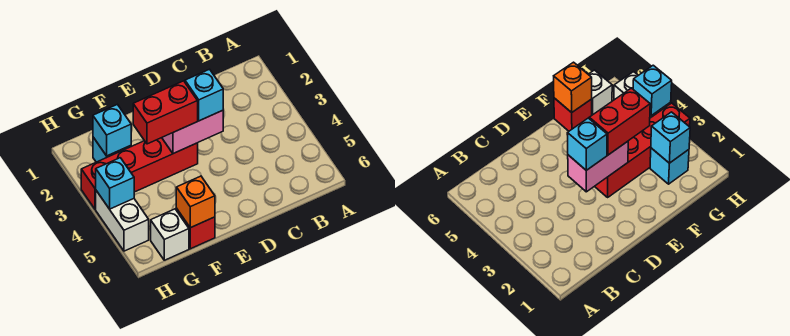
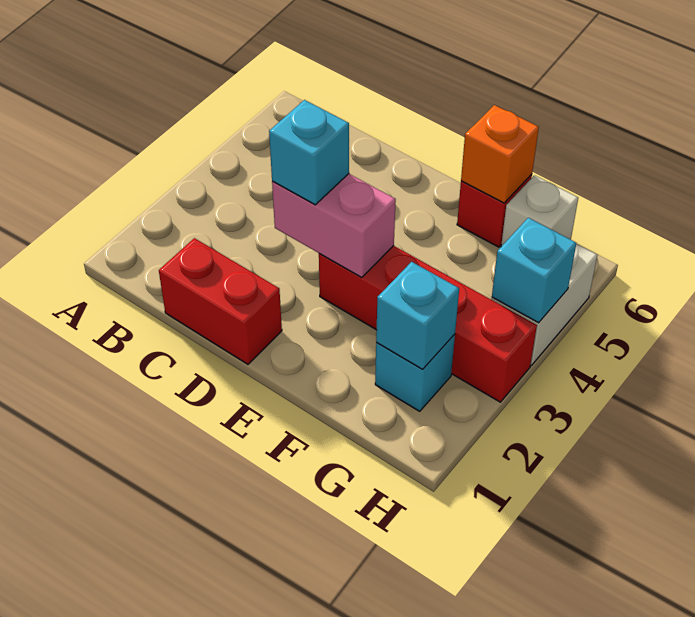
red 1x2 brick [133,81,198,144] -> red 1x2 brick moved to [159,238,282,364]

